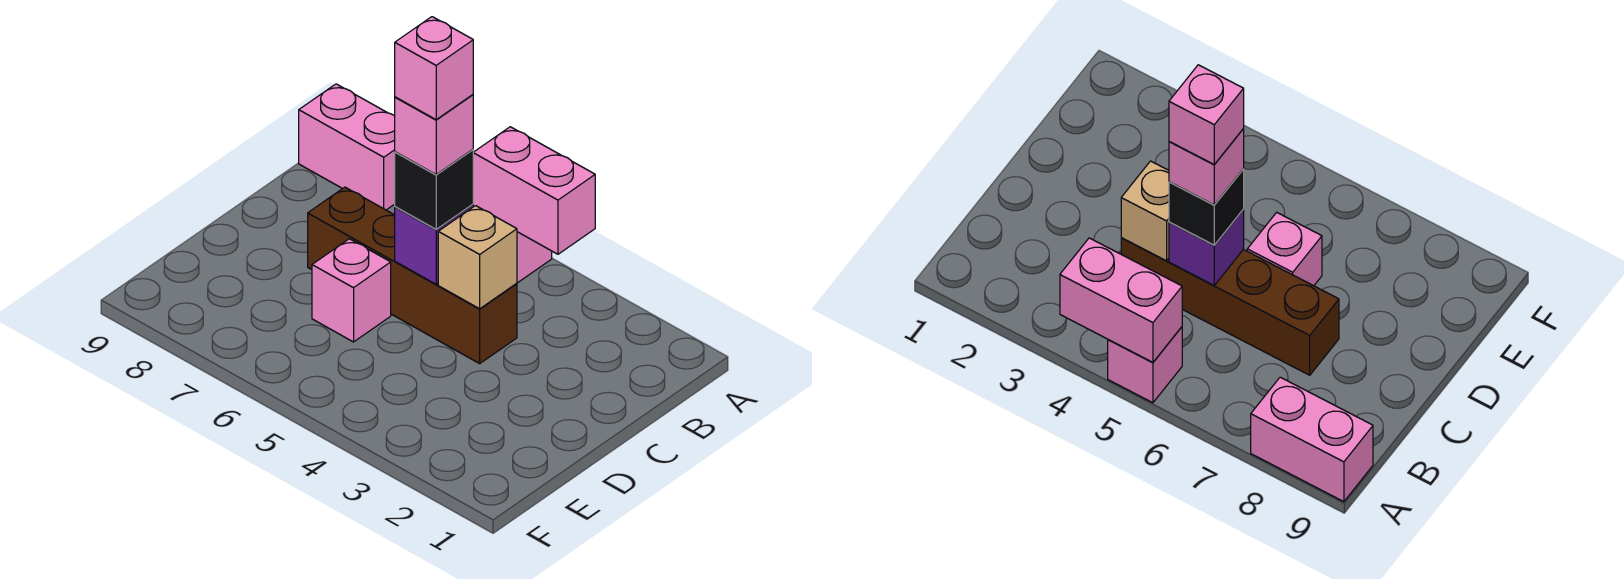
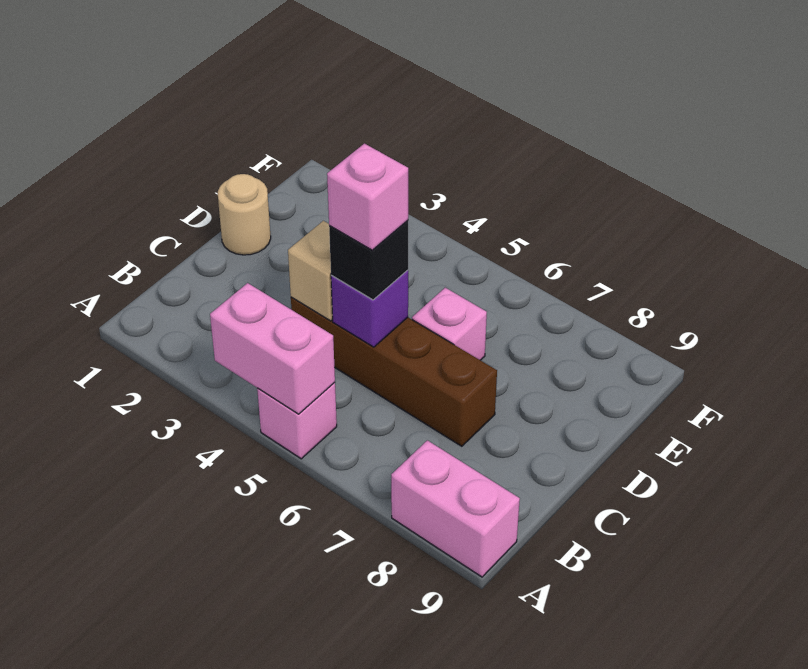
pink 1x1 brick [395,17,473,120] -> none
none -> tan 1x1 round brick [218,174,271,255]

